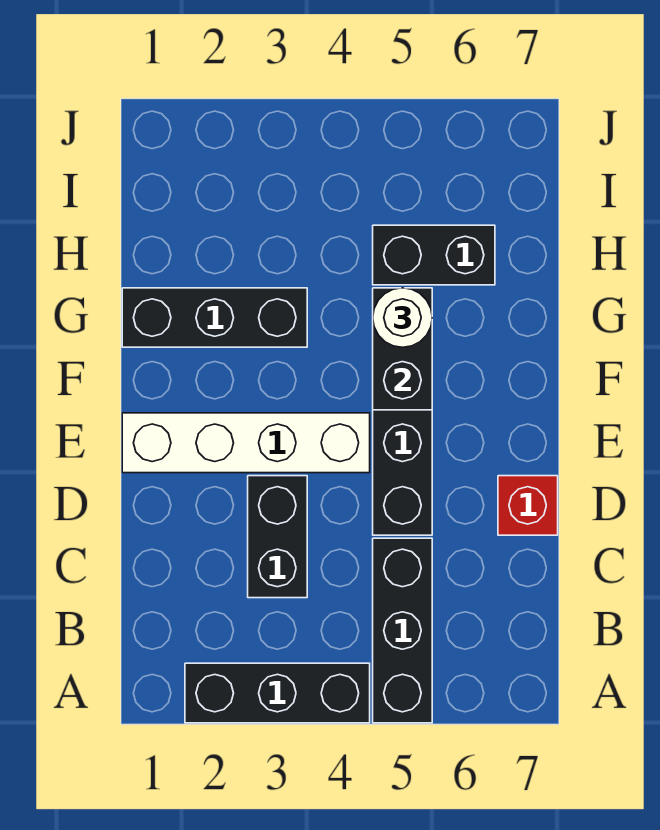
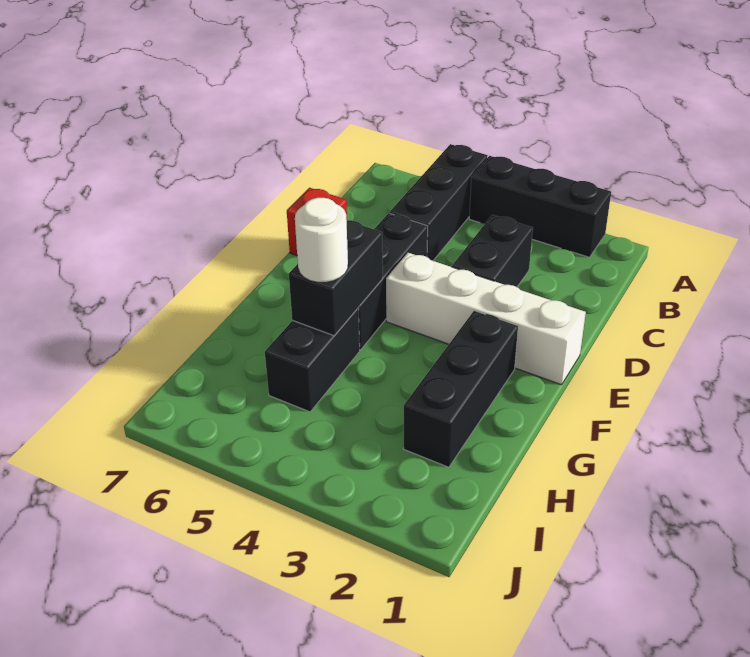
black 1x3 brick [122,288,307,347] -> black 1x3 brick turned to [403,311,518,467]
black 1x2 brick [373,225,495,285] -> black 1x2 brick turned to [265,308,360,412]

